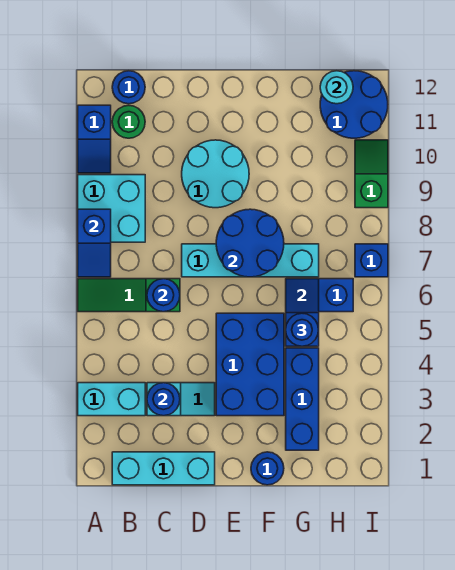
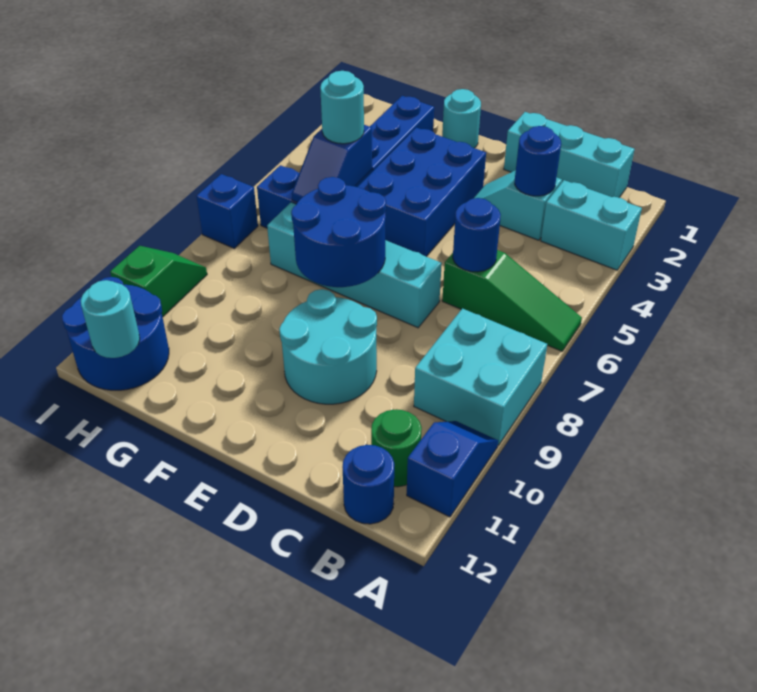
blue 1x2 slope [78,209,111,277] -> none
blue 1x1 round brick [251,452,284,485] -> cyan 1x1 round brick [442,89,481,148]
blue 1x1 round brick [286,313,319,346] -> cyan 1x1 round brick [320,71,364,144]
green 1x2 slope [355,140,388,208] -> green 1x2 slope turned to [110,246,207,317]

